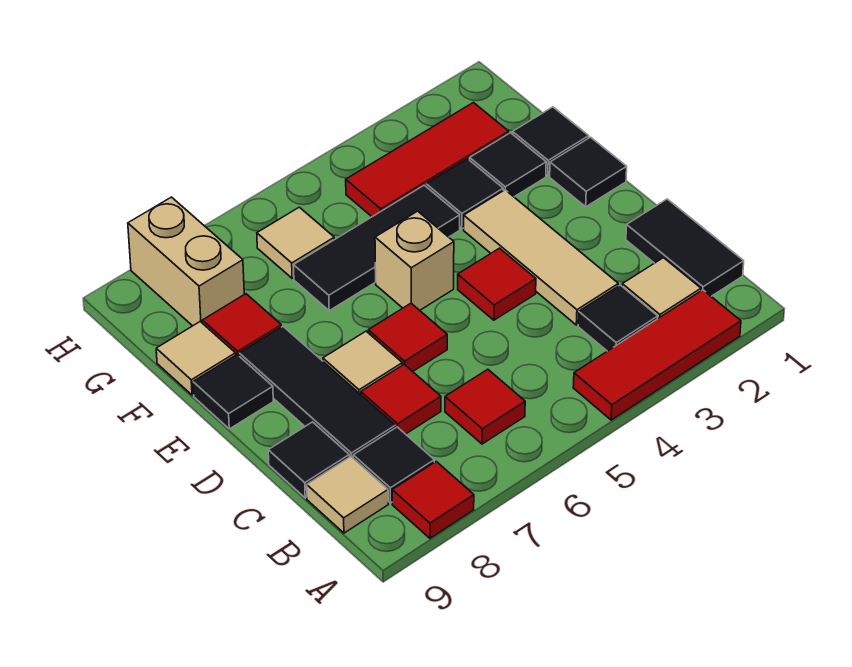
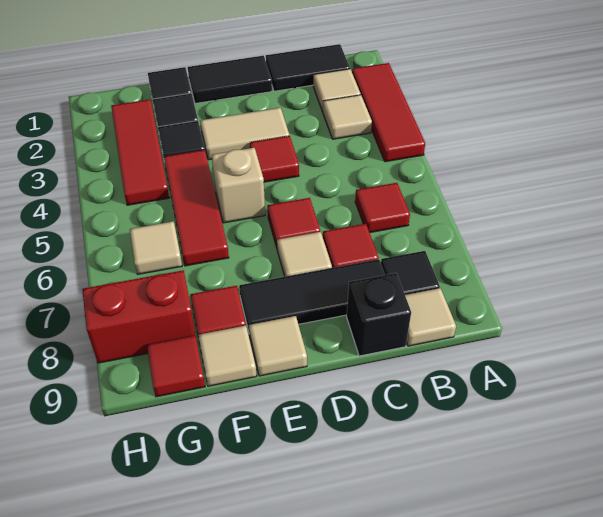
red 1x1 tile [392,462,474,538] -> red 1x1 tile moved to [147,335,205,397]
black 1x1 tile [578,285,658,351] -> tan 1x1 tile [323,95,372,139]
tan 1x3 tile [464,190,618,325] -> tan 1x2 tile [200,108,289,160]
black 1x1 tile [268,422,349,498] -> black 1x1 brick [347,273,411,356]
black 1x1 tile [550,137,627,207] -> black 1x2 tile [188,56,272,103]
black 1x1 tile [193,355,273,429] -> tan 1x1 tile [249,316,307,376]
black 1x3 tile [294,185,460,311] -> red 1x3 tile [164,150,229,266]
tan 1x2 brick [128,197,244,326] -> red 1x2 brick [82,270,195,363]

